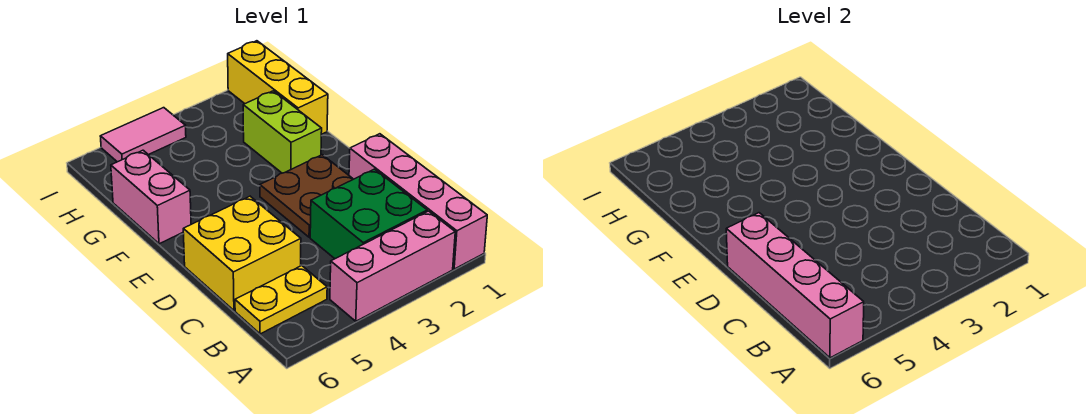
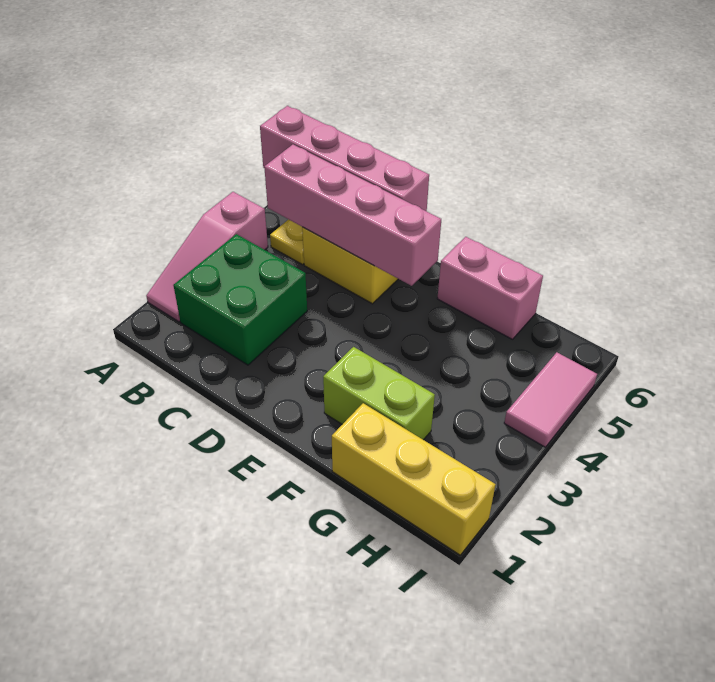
pink 1x4 brick [349,134,487,269] -> pink 1x4 brick moved to [264,145,441,286]
pink 1x3 brick [330,211,455,321] -> pink 1x3 slope [146,192,268,322]
brown 2x2 plate [260,155,353,237] -> none

